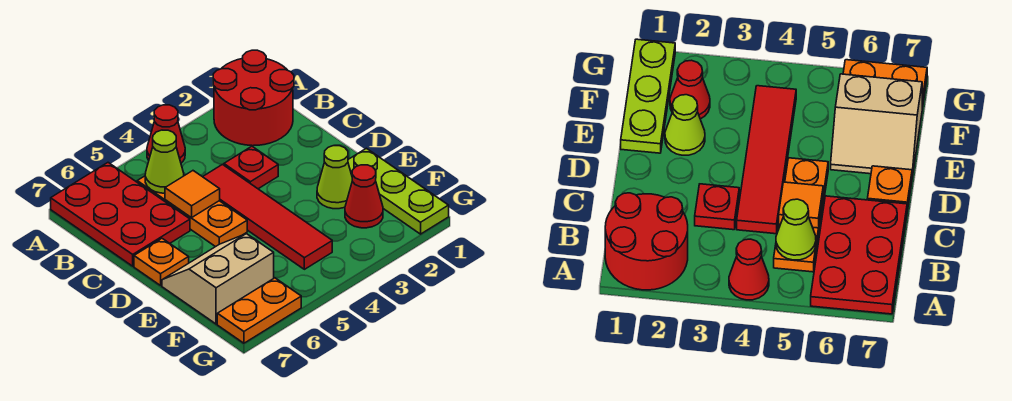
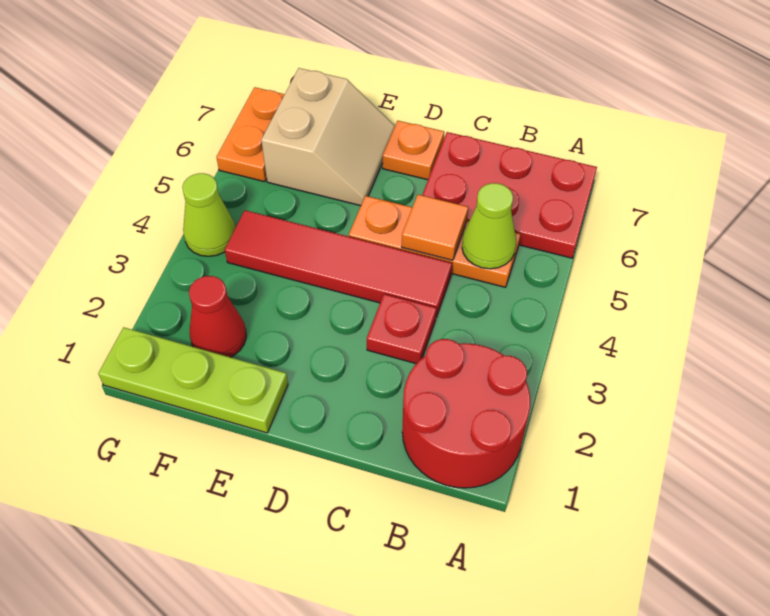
red 1x1 cone [147,105,185,163] -> none
lime 1x1 cone [317,146,352,209] -> lime 1x1 cone moved to [182,173,236,256]

